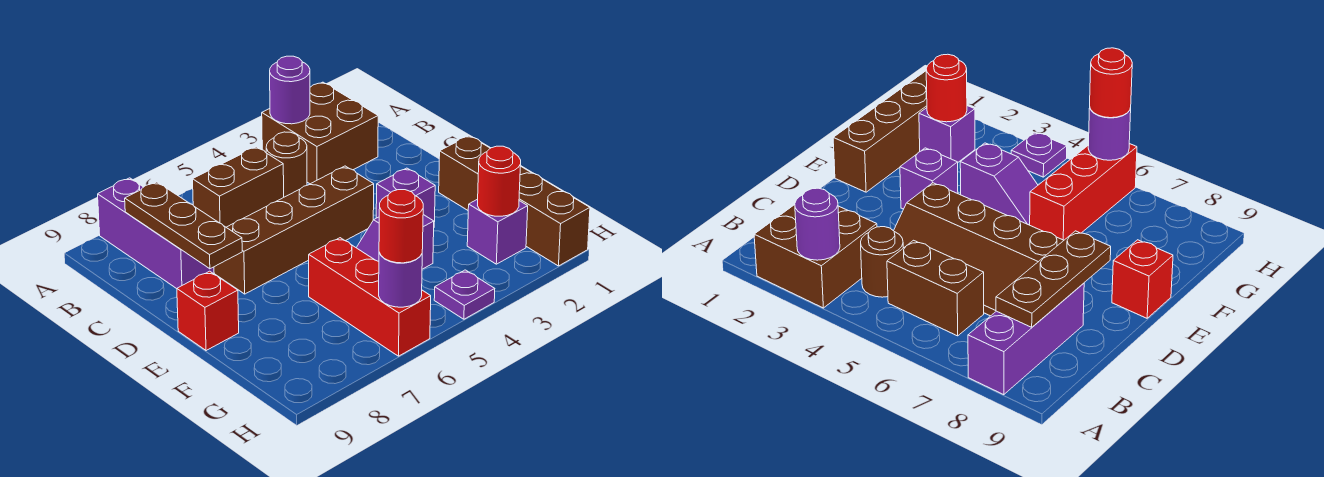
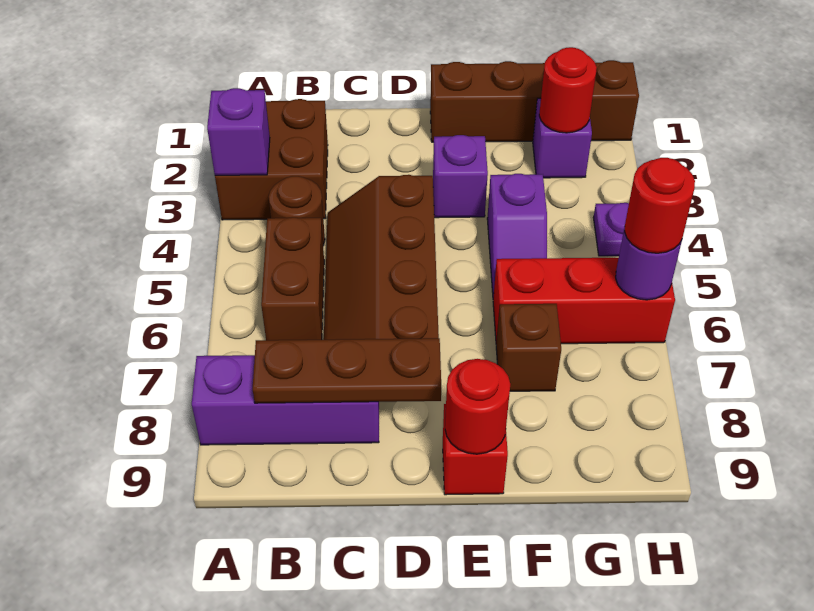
purple 1x1 round brick [270,56,310,124] -> purple 1x1 brick [207,88,270,175]
none -> red 1x1 round brick [445,359,510,454]
none -> brown 1x1 brick [496,304,561,391]

